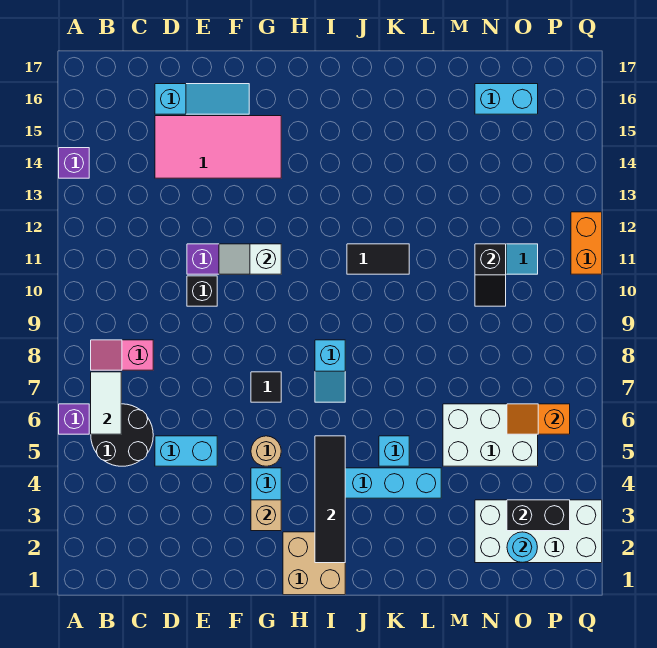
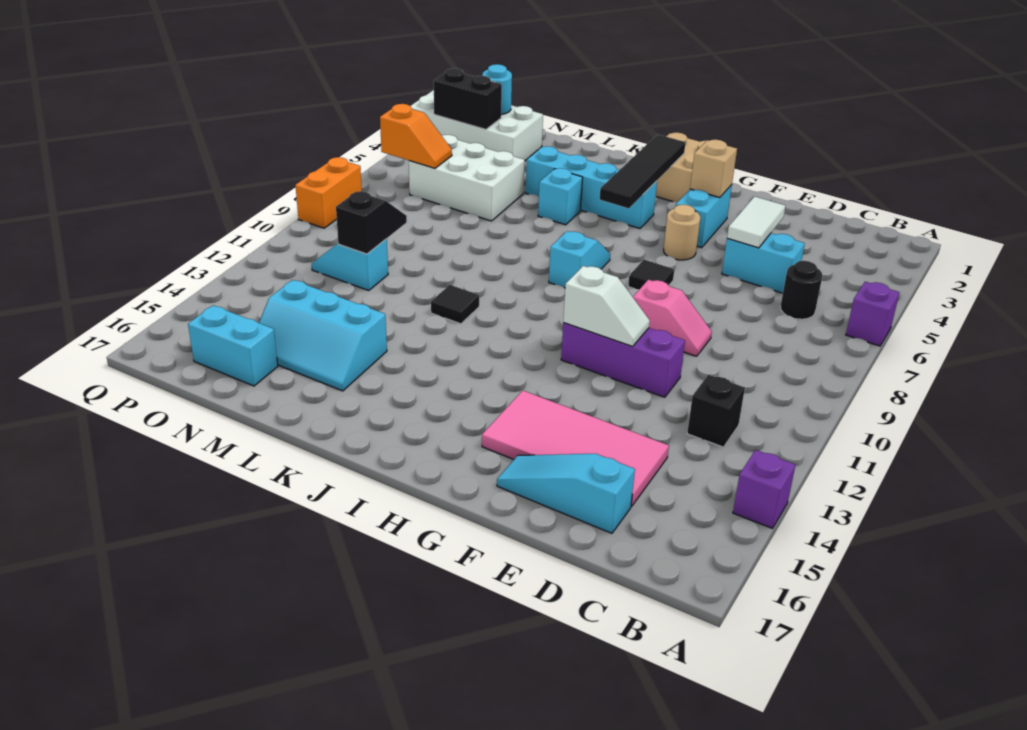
black 2x2 round brick [91,404,153,466] -> black 1x1 round brick [780,261,823,319]
white 1x2 tile [91,372,121,434] -> white 1x2 tile moved to [727,197,785,248]
pink 1x2 slope [91,340,153,370] -> pink 1x2 slope moved to [633,280,712,356]
black 1x1 brick [187,276,217,306] -> black 1x1 brick moved to [687,375,745,447]
black 1x2 tile [347,244,409,274] -> black 1x1 tile [431,285,479,324]
none -> cyan 2x3 slope [259,280,387,391]
orange 1x2 brick [571,212,602,274] -> orange 1x2 brick moved to [295,157,362,228]

